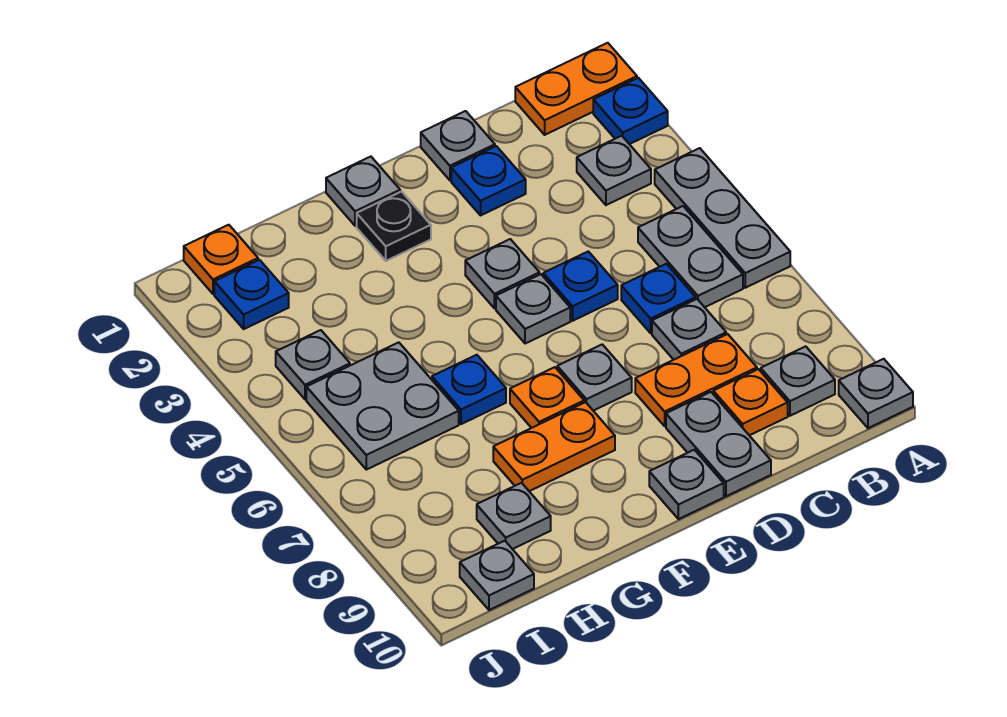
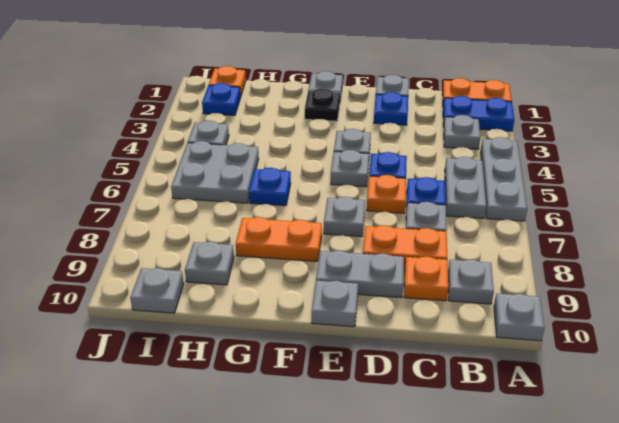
blue 1x1 plate [593,78,668,144] -> blue 1x2 plate [443,96,514,131]
grey 1x2 plate [666,392,771,496] -> grey 1x2 plate turned to [316,251,404,298]
orange 1x1 plate [510,367,584,428] -> orange 1x1 plate moved to [367,175,406,213]

